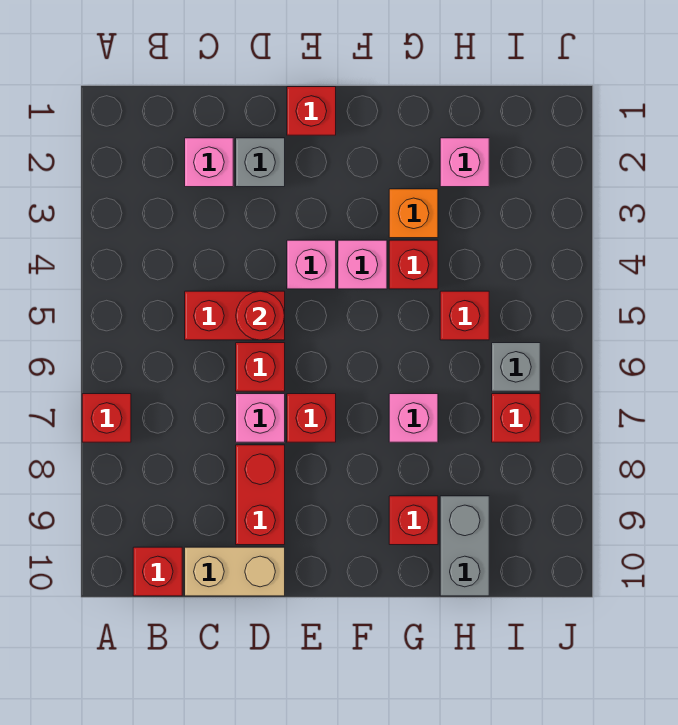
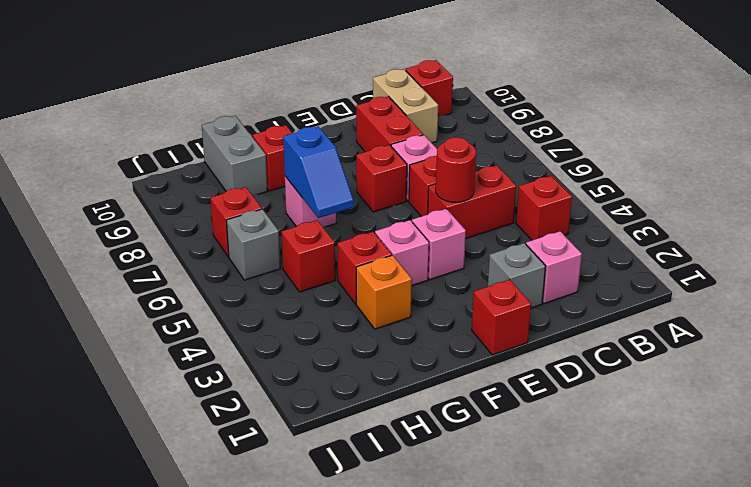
red 1x1 brick [82,394,131,442] -> red 1x1 brick moved to [516,176,572,240]
tan 1x2 brick [185,547,285,596] -> tan 1x2 brick turned to [373,69,438,143]
none -> blue 1x2 slope [283,126,354,218]
pink 1x1 brick [440,138,489,187] -> none

